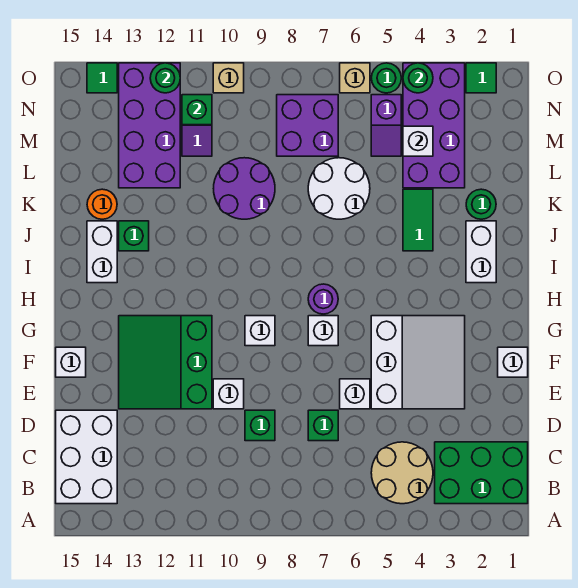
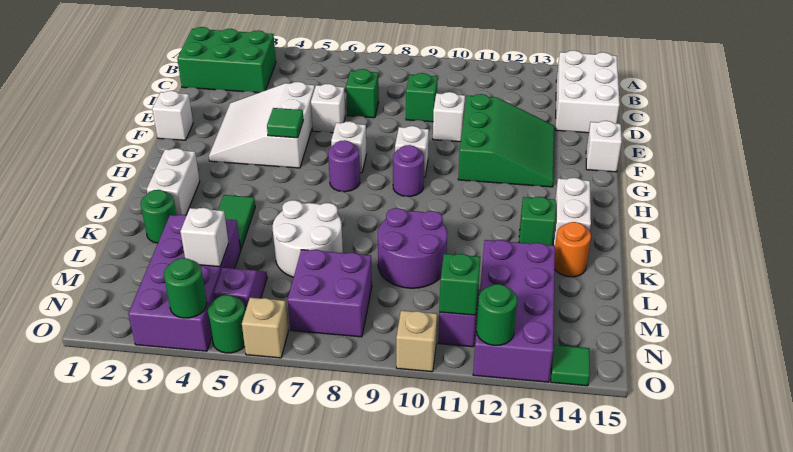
tan 2x2 round brick [371,442,433,504] -> none
none -> purple 1x1 round brick [393,145,424,196]
green 1x1 tile [466,63,496,93] -> green 1x1 tile moved to [267,108,303,138]

